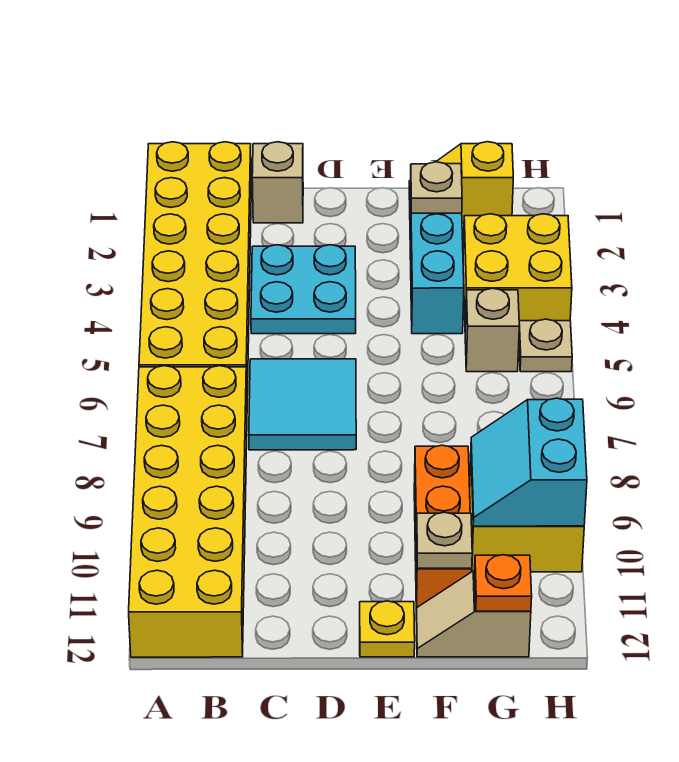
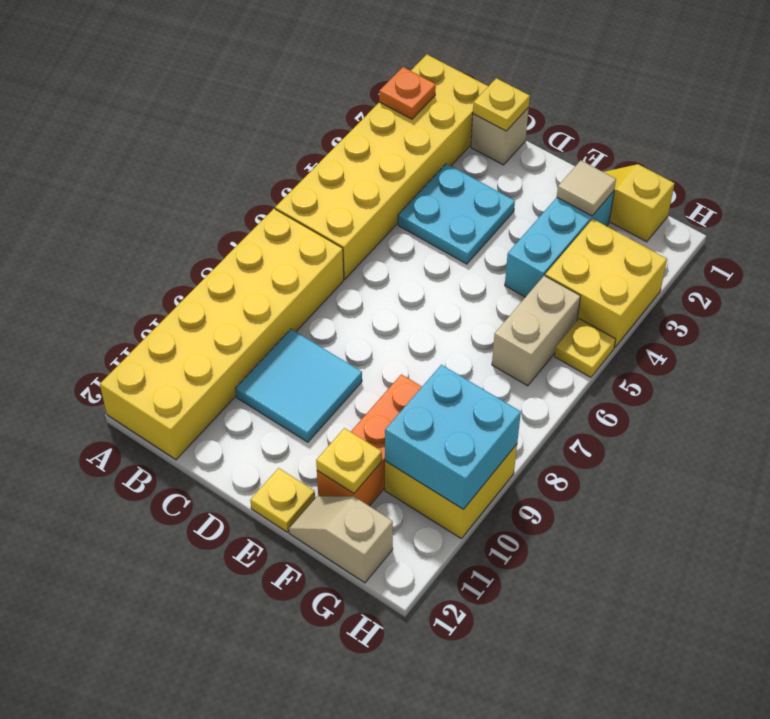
none -> yellow 1x1 plate [473,78,530,131]
cyan 2x2 tile [249,359,356,450] -> cyan 2x2 tile moved to [236,329,362,442]
tan 1x1 plate [411,162,462,213] -> tan 1x1 tile [557,160,616,216]
tan 1x1 plate [417,512,472,568] -> yellow 1x1 plate [316,428,382,493]
tan 1x1 brick [465,288,519,372] -> tan 1x2 brick [492,276,581,386]
cyan 2x2 slope [471,398,587,526] -> cyan 2x2 brick [385,365,521,509]
orange 1x1 plate [475,555,532,611] -> orange 1x1 plate moved to [379,67,436,119]
tan 1x1 plate [519,319,572,372] -> yellow 1x1 plate [555,319,616,377]

